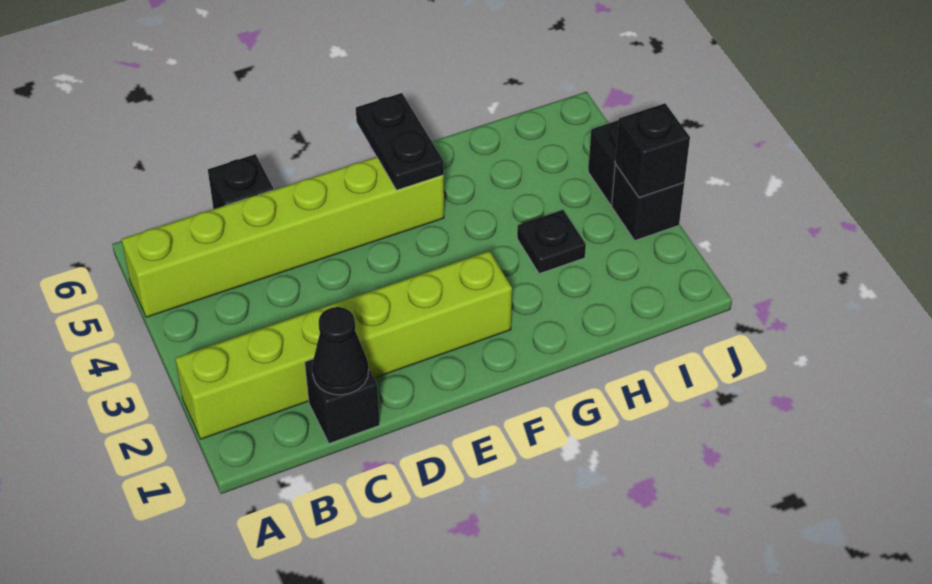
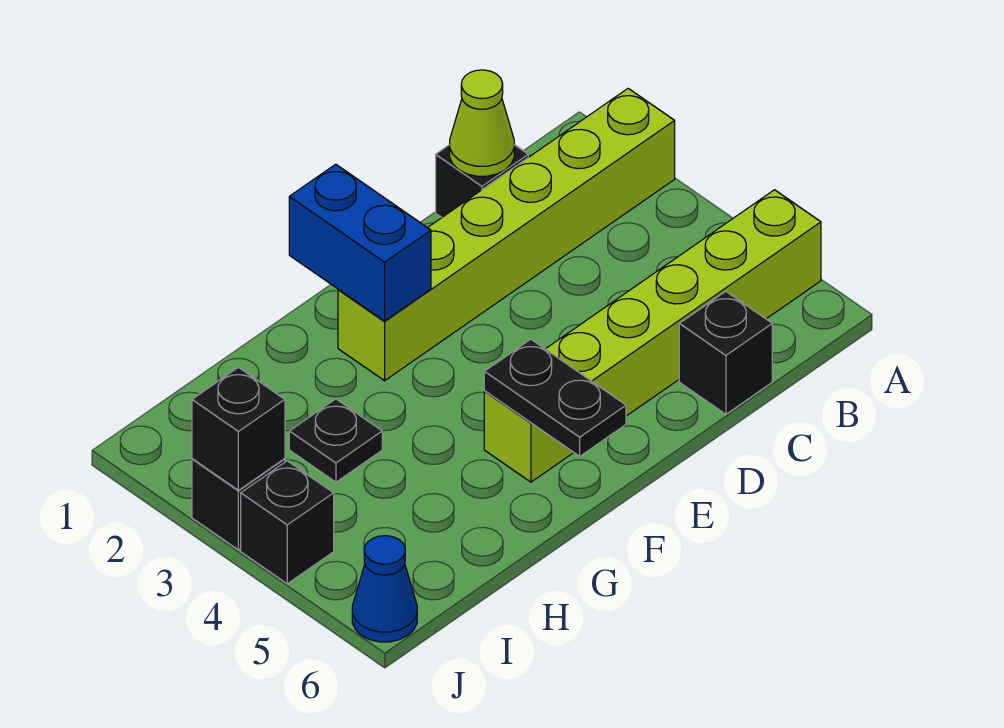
black 1x1 cone [312,307,369,395] -> lime 1x1 cone [450,70,514,176]
none -> blue 1x2 brick [289,164,431,321]
none -> blue 1x1 cone [352,536,417,642]

